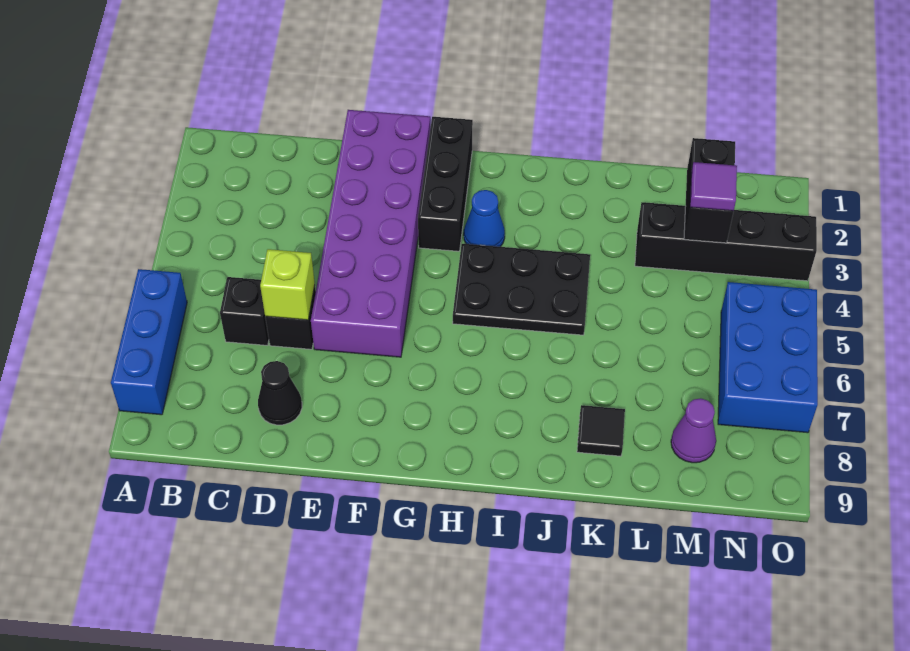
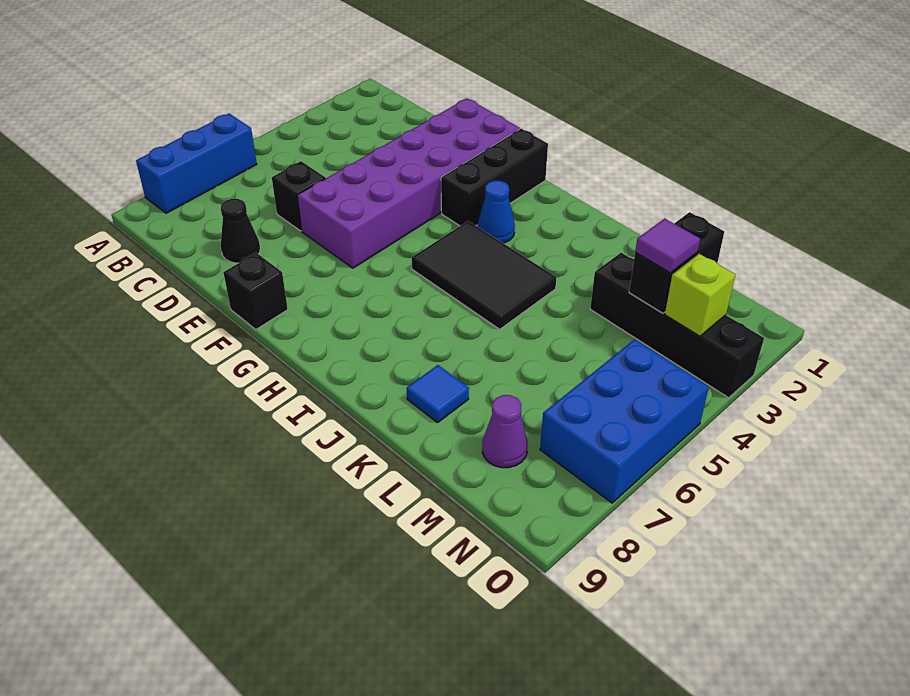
black 1x1 brick [220,277,269,345] -> black 1x1 brick moved to [223,253,288,329]
lime 1x1 brick [260,249,315,320] -> lime 1x1 brick moved to [665,254,735,336]
black 2x3 plate [453,244,590,335] -> black 2x3 tile [412,221,557,329]
black 1x1 tile [577,405,625,456] -> blue 1x1 tile [407,365,469,423]

